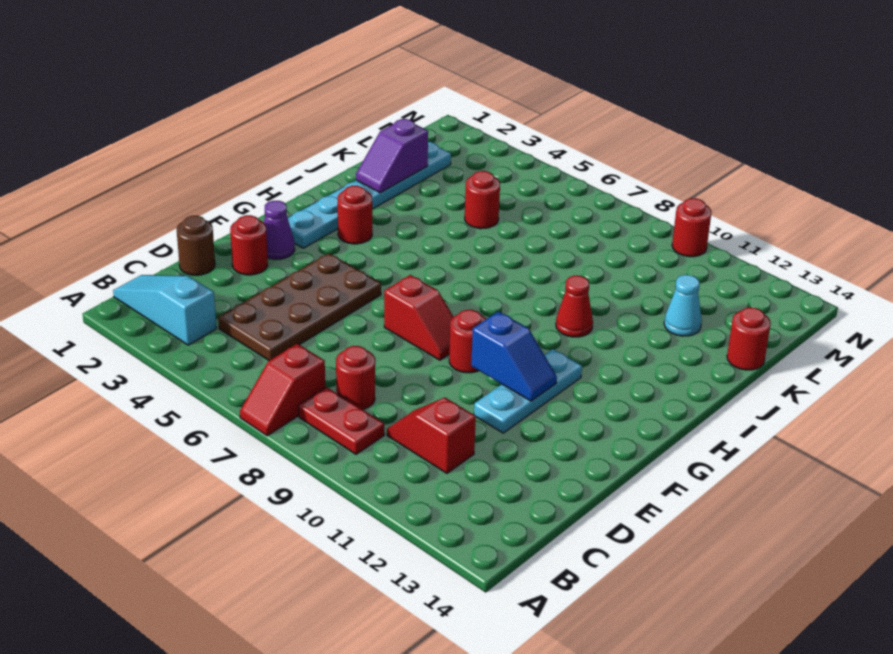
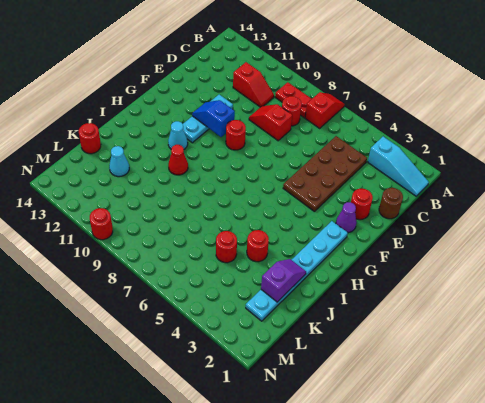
red 1x2 slope [384,275,453,360] -> red 1x2 slope moved to [249,104,292,141]
red 1x1 round brick [338,186,372,244] -> red 1x1 round brick moved to [247,230,269,262]
none -> cyan 1x1 cone [168,121,188,149]

